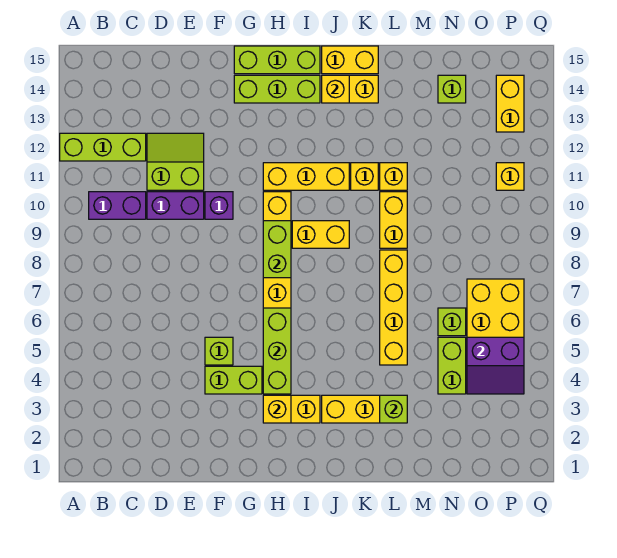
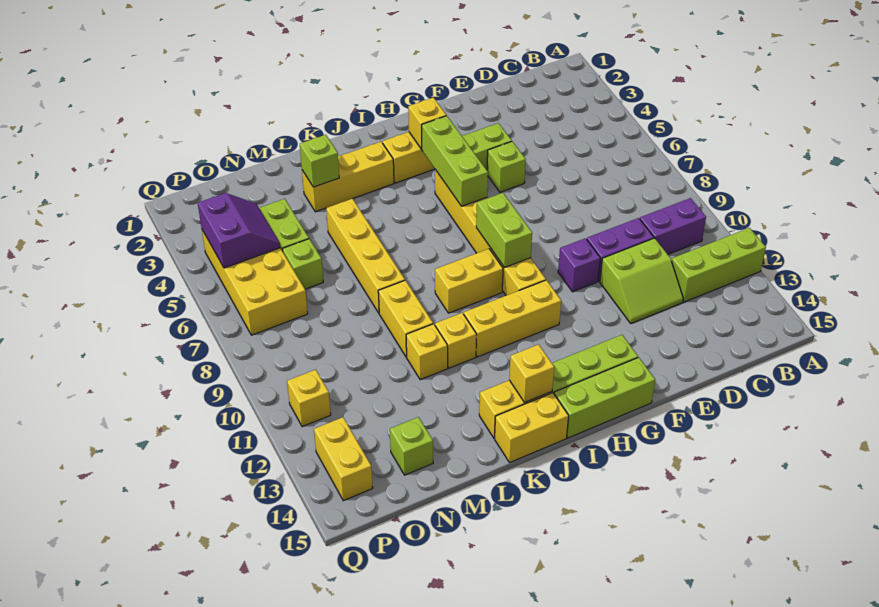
purple 2x2 slope [467,337,524,394] -> purple 2x2 slope turned to [198,193,280,268]

